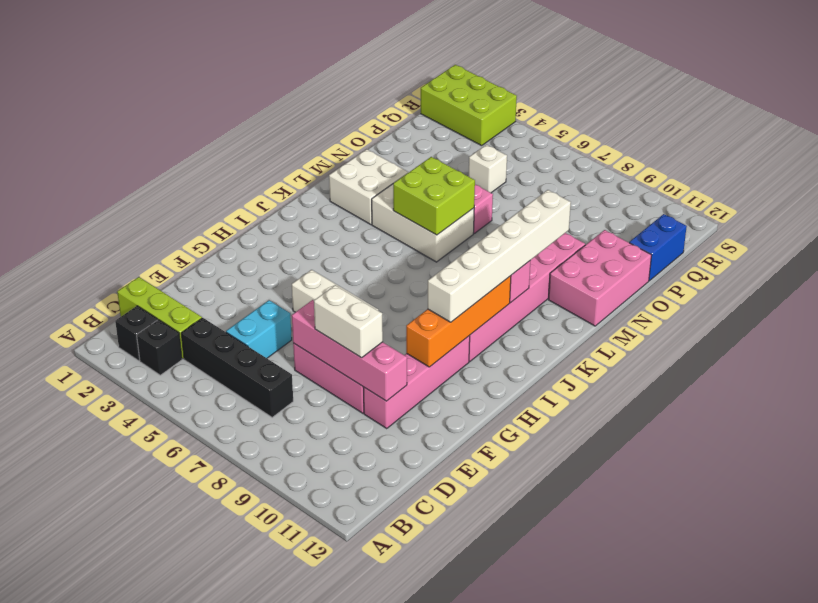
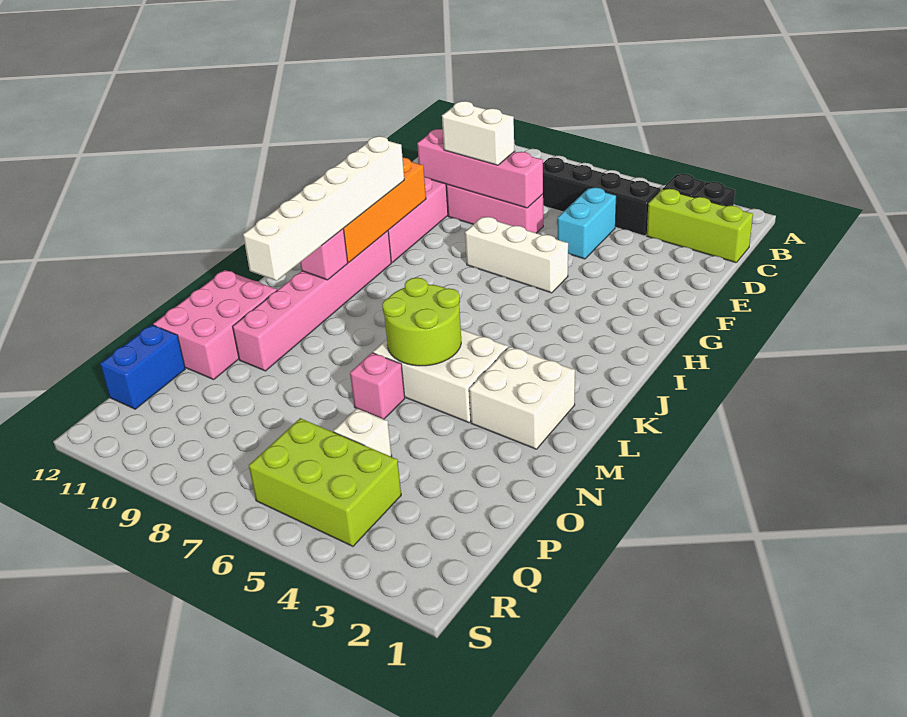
lime 2x2 brick [393,157,475,235] -> lime 2x2 round brick [382,278,461,366]
lime 2x3 brick [421,65,517,146] -> lime 2x3 brick moved to [249,418,401,546]

